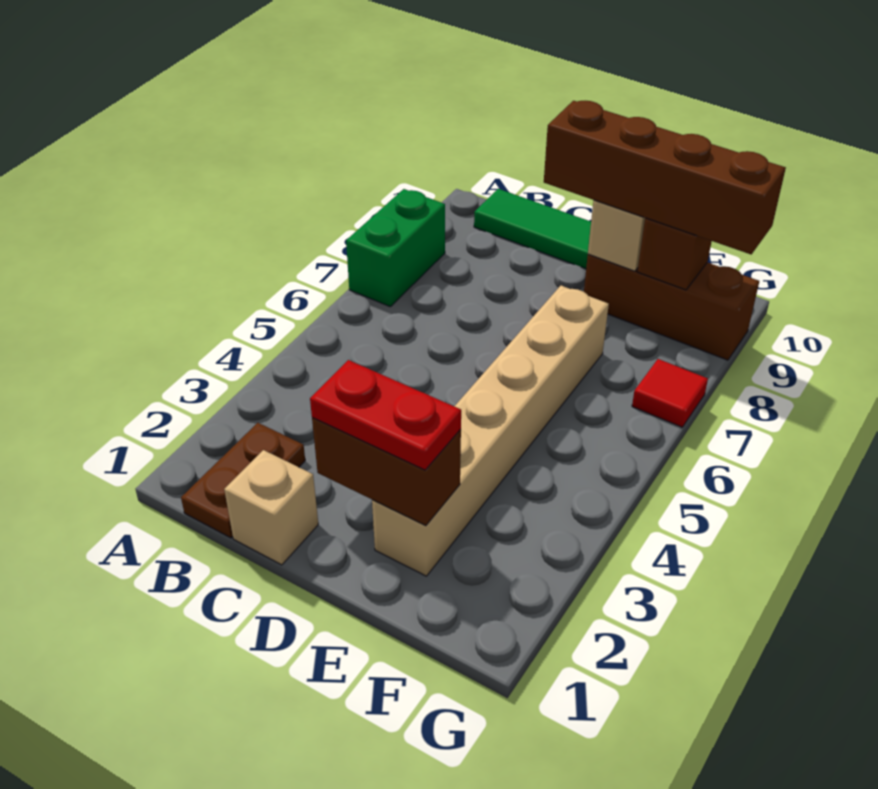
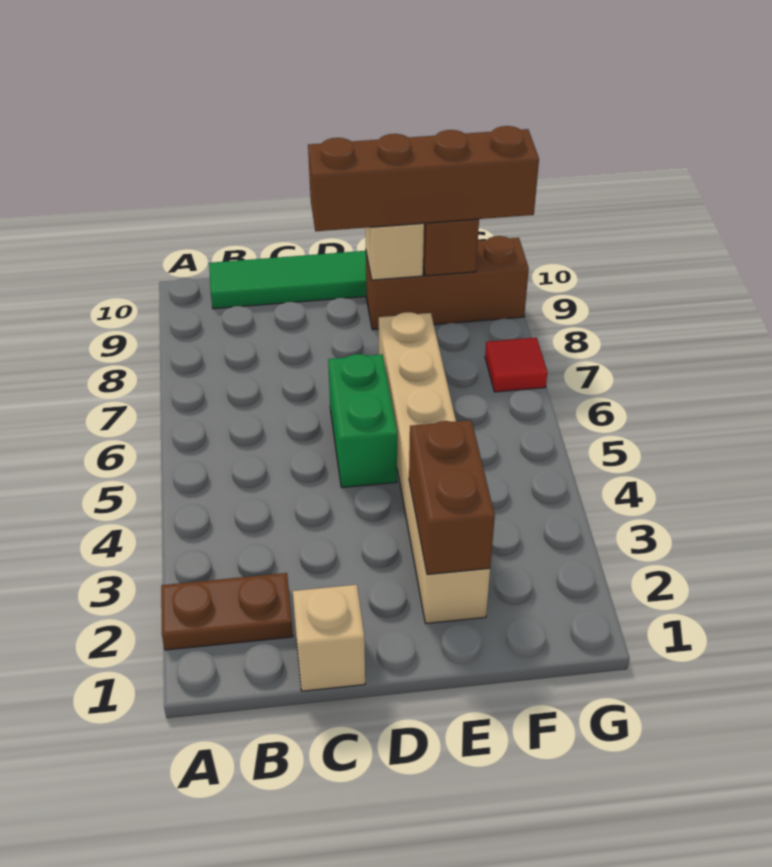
green 1x2 brick [346,189,445,306] -> green 1x2 brick moved to [328,354,397,488]
brown 1x2 plate [181,423,305,538] -> brown 1x2 plate turned to [161,573,293,650]
brown 1x2 brick [312,418,461,526] -> brown 1x2 brick turned to [409,420,495,575]
red 1x2 plate [310,360,461,470] -> none

